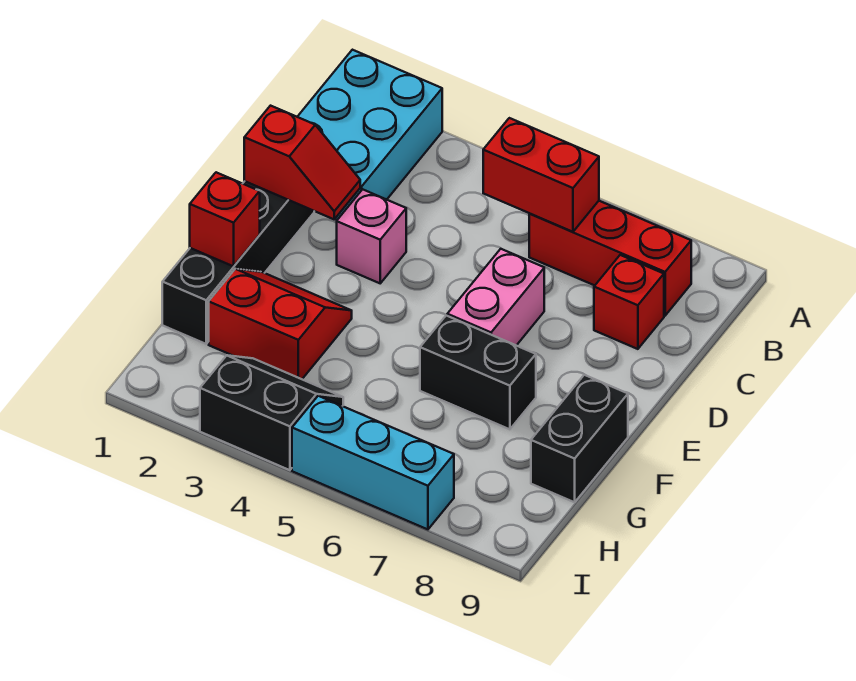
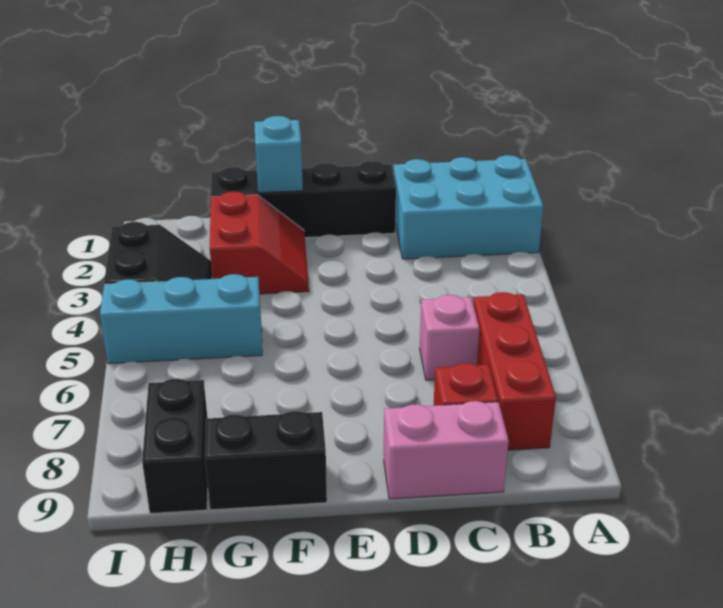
red 1x2 brick [483,118,599,232] -> none
red 1x2 slope [244,106,360,219] -> none
pink 1x1 brick [337,189,406,283] -> pink 1x1 brick moved to [420,295,479,380]
pink 1x2 brick [447,249,544,345] -> pink 1x2 brick moved to [384,401,509,499]
red 1x1 brick [190,172,260,266] -> cyan 1x1 brick [254,116,303,193]
black 1x2 brick [420,315,536,429] -> black 1x2 brick moved to [142,379,208,514]
cyan 1x3 brick [292,396,454,529] -> cyan 1x3 brick turned to [100,274,262,364]

